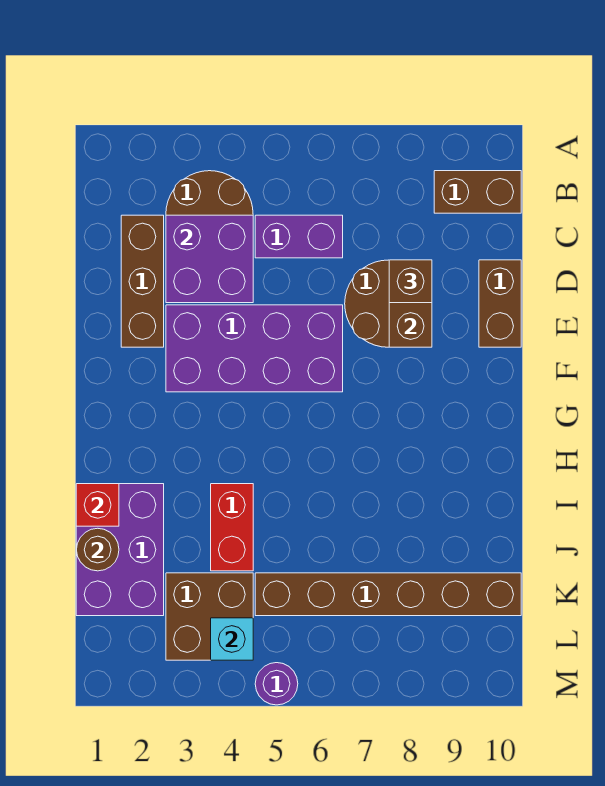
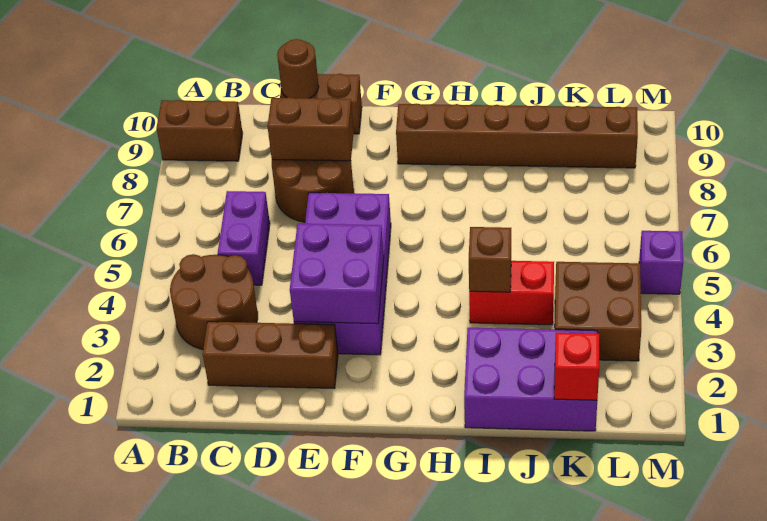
brown 1x2 brick [434,171,521,213] -> brown 1x2 brick turned to [157,100,243,161]
purple 2x2 brick [166,215,253,303] -> purple 2x2 brick moved to [290,224,384,324]
brown 1x1 brick [389,260,432,303] -> brown 1x1 brick moved to [469,227,511,292]
red 1x1 brick [76,484,119,526] -> red 1x1 brick moved to [554,333,599,400]
brown 1x1 round brick [77,528,119,571] -> brown 1x1 round brick moved to [277,39,319,98]
brown 1x6 brick [255,573,521,616] -> brown 1x6 brick turned to [396,104,638,168]
cyan 1x1 brick [211,618,253,660] -> none
purple 1x1 round brick [255,663,298,705] -> purple 1x1 brick [639,231,683,294]

